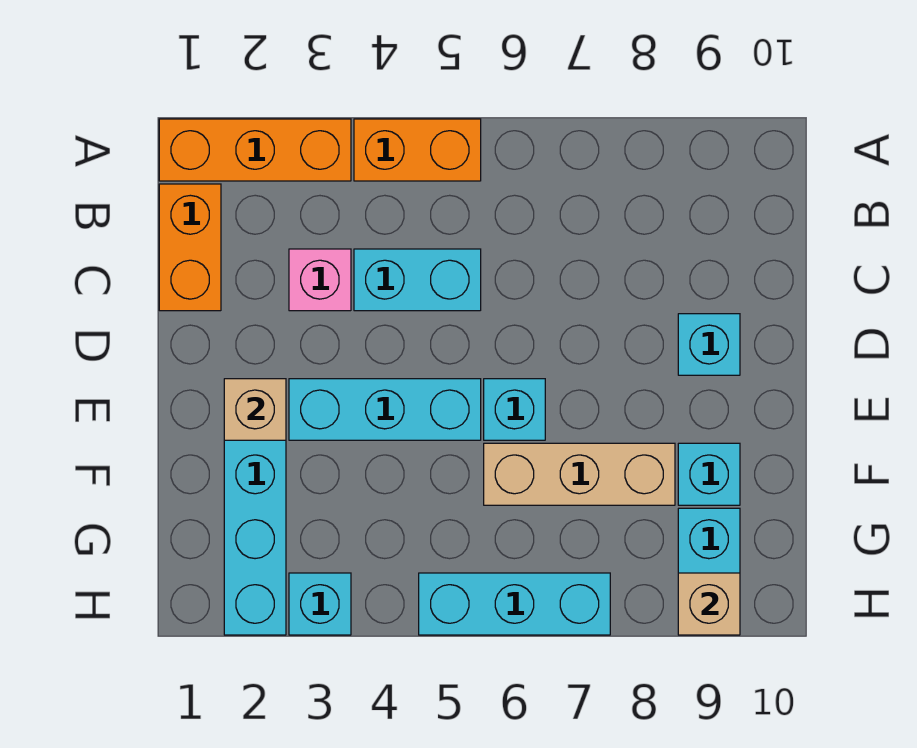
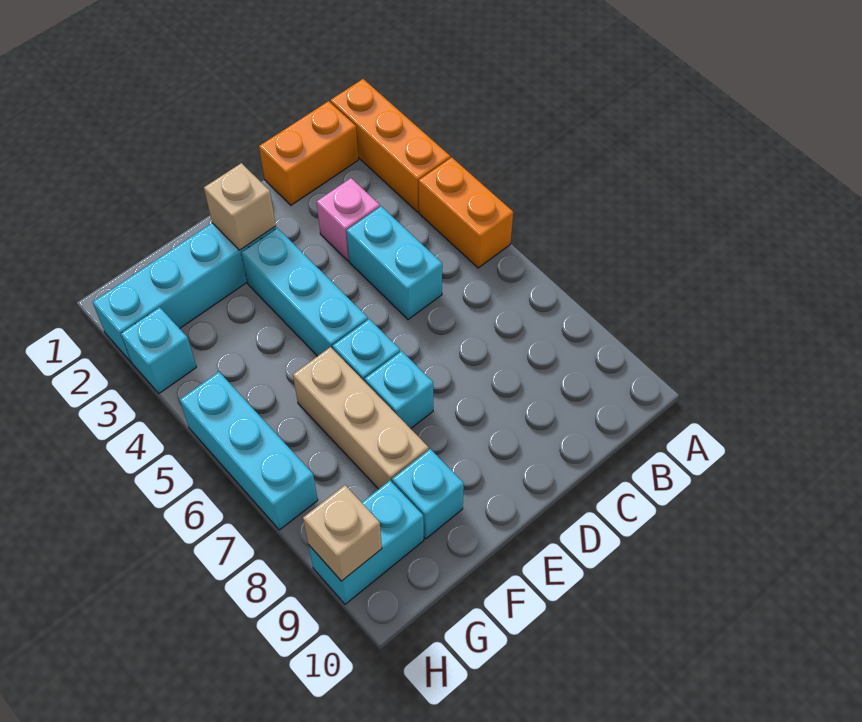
cyan 1x1 brick [678,314,740,375] -> cyan 1x1 brick moved to [365,351,433,429]

